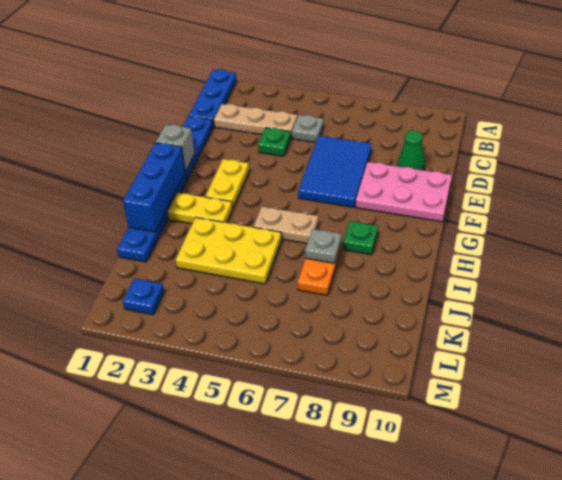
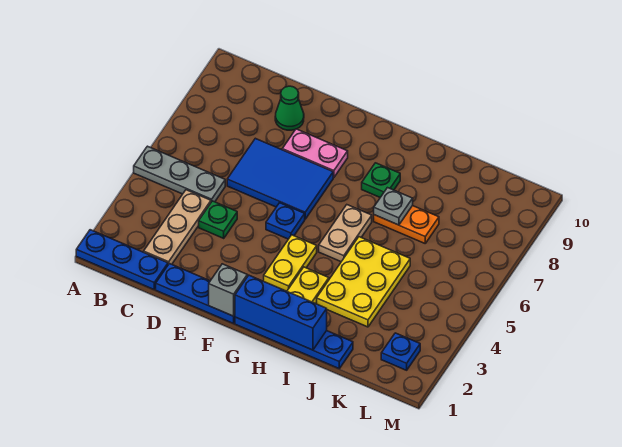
grey 1x1 plate [292,115,323,143] -> grey 1x3 plate [134,146,225,202]
pink 2x3 plate [356,162,452,222] -> pink 1x2 plate [282,129,348,178]
yellow 1x2 plate [205,159,249,209] -> yellow 1x2 plate turned to [264,235,317,291]
none -> blue 1x1 plate [266,203,305,239]

